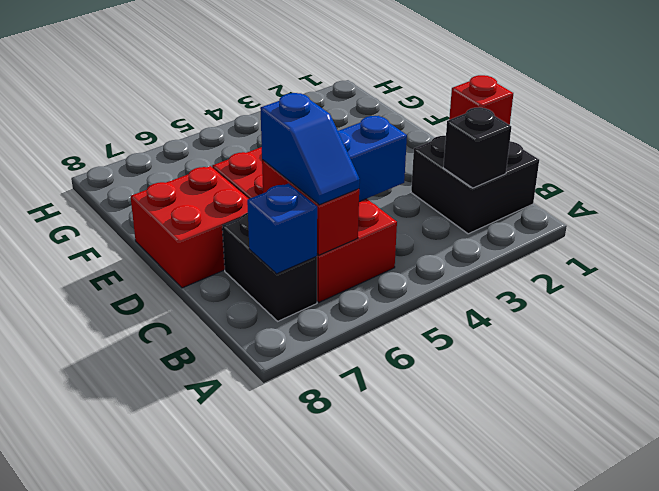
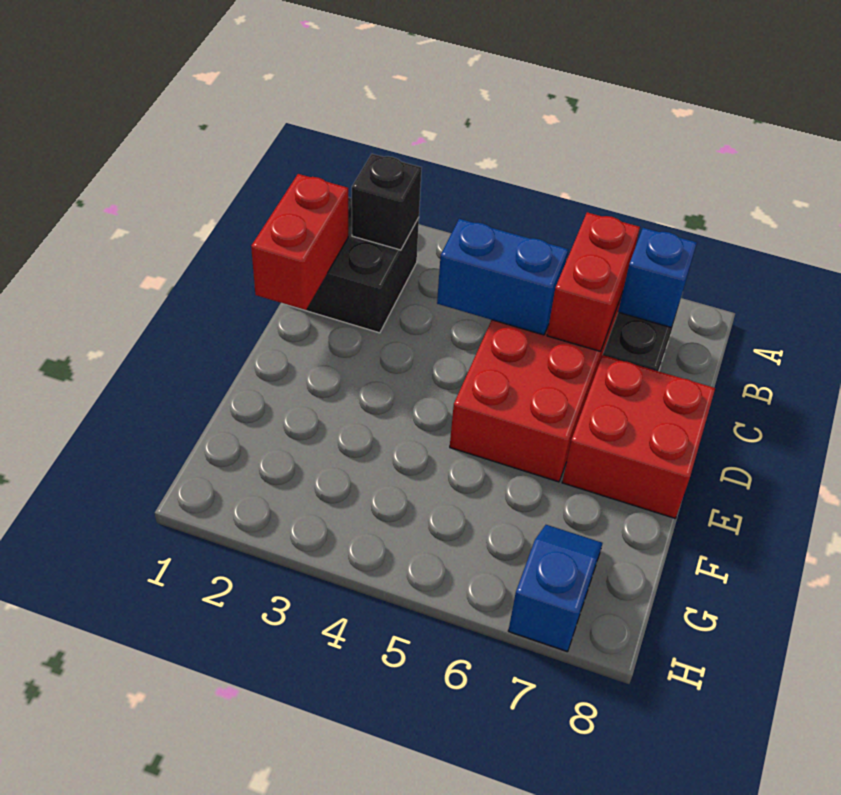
blue 1x2 slope [260,93,360,205] -> blue 1x2 slope moved to [508,525,602,652]
red 1x1 brick [449,75,513,125] -> red 1x2 brick [251,174,348,310]

